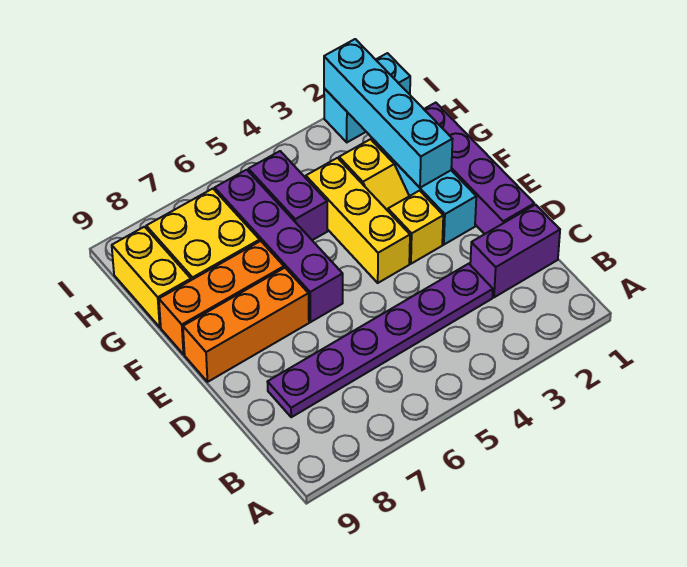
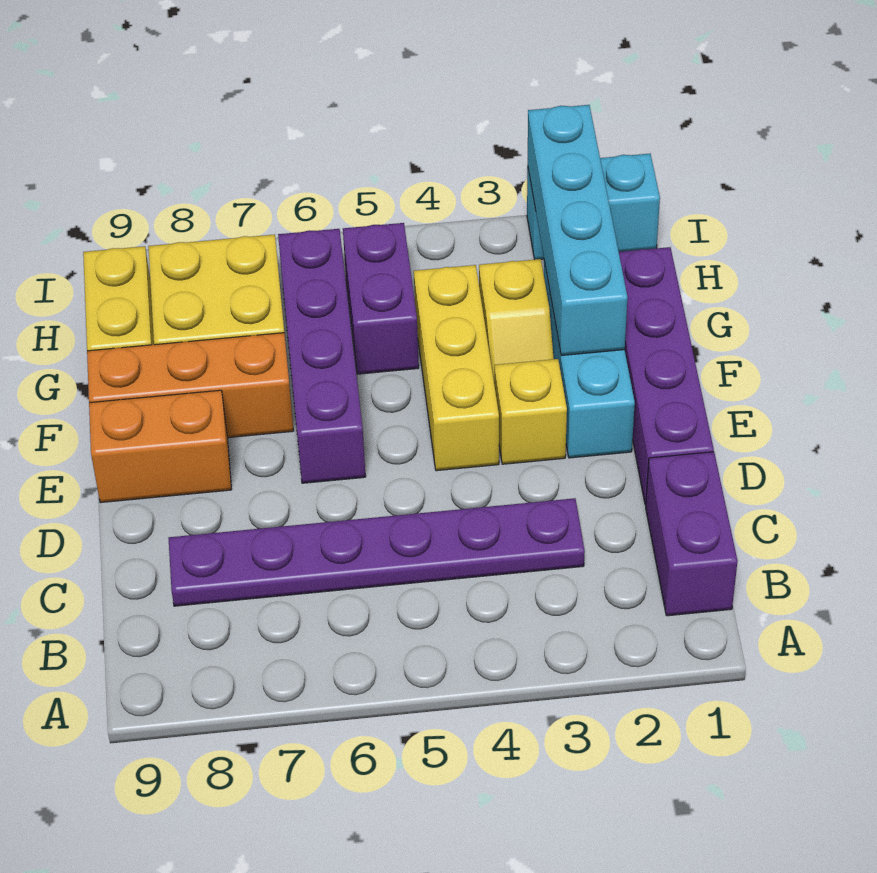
purple 1x2 brick [470,205,560,297] -> purple 1x2 brick turned to [646,452,738,616]
orange 1x3 brick [183,268,309,382] -> orange 1x2 brick [89,390,232,503]

